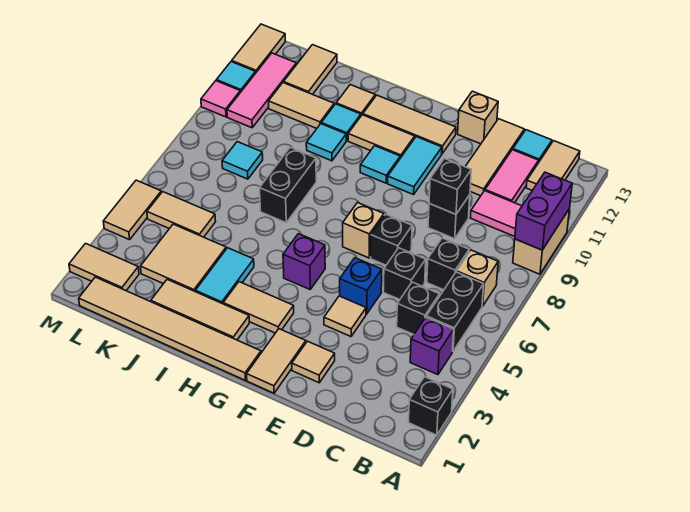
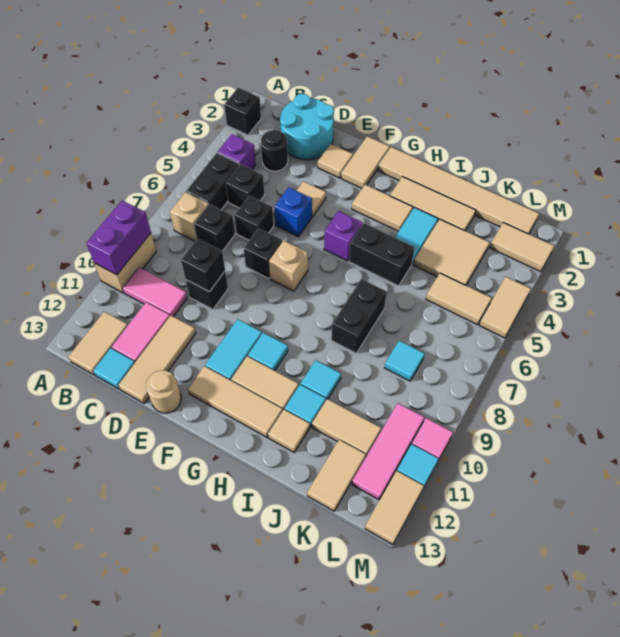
none -> cyan 2x2 round brick [280,94,334,160]
none -> black 1x1 round brick [261,130,288,171]
tan 1x1 brick [458,91,498,144] -> tan 1x1 round brick [146,370,181,413]
none -> black 1x2 brick [349,223,415,286]

